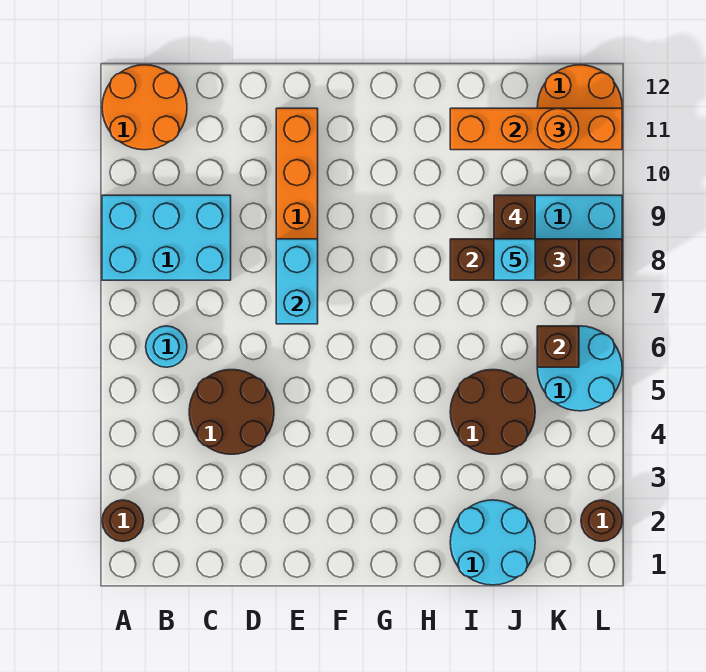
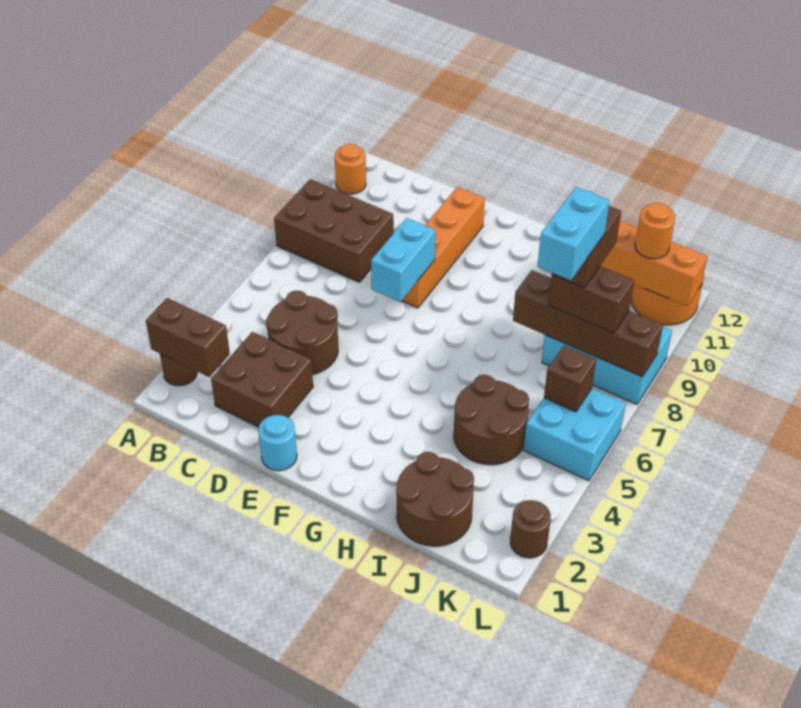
none -> brown 1x2 brick [146,298,230,377]
cyan 2x3 brick [102,195,231,280] -> brown 2x3 brick [274,179,394,282]
orange 2x2 round brick [102,65,187,150] -> orange 1x1 round brick [335,144,366,194]
cyan 1x1 round brick [146,326,187,367] -> cyan 1x1 round brick moved to [258,415,297,471]
none -> brown 2x2 brick [211,332,313,427]
cyan 2x2 round brick [450,500,535,585] -> brown 2x2 round brick [396,452,474,546]
cyan 1x1 brick [494,239,535,280] -> cyan 1x2 brick [538,187,610,280]
cyan 2x2 round brick [537,326,622,411] -> cyan 2x2 brick [524,389,626,481]

